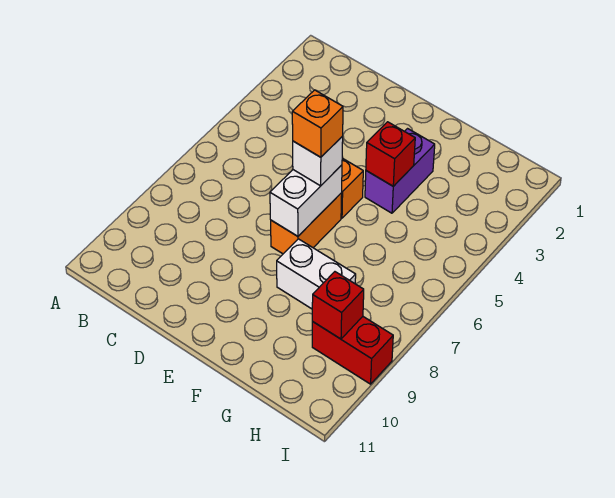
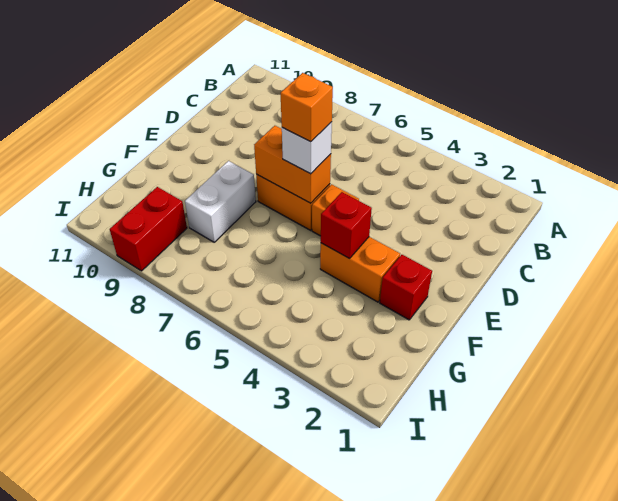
white 1x2 brick [270,165,342,236] -> orange 1x2 brick [254,126,331,203]
purple 1x2 brick [365,129,435,213] -> orange 1x2 brick [320,237,400,302]
red 1x1 brick [312,272,364,339] -> red 1x1 brick moved to [380,255,432,320]

